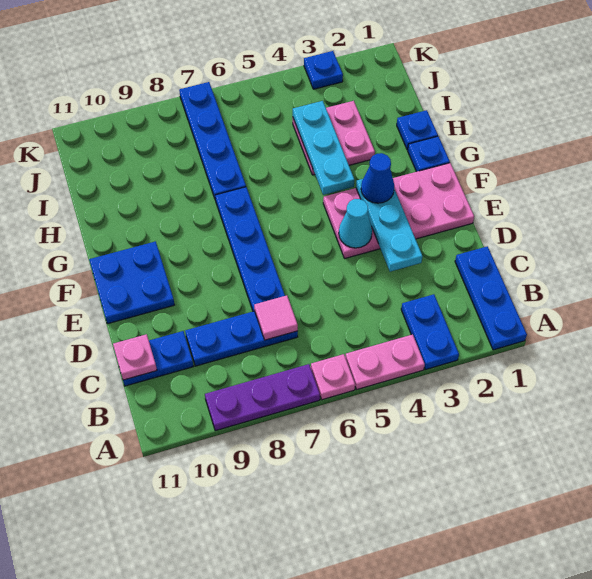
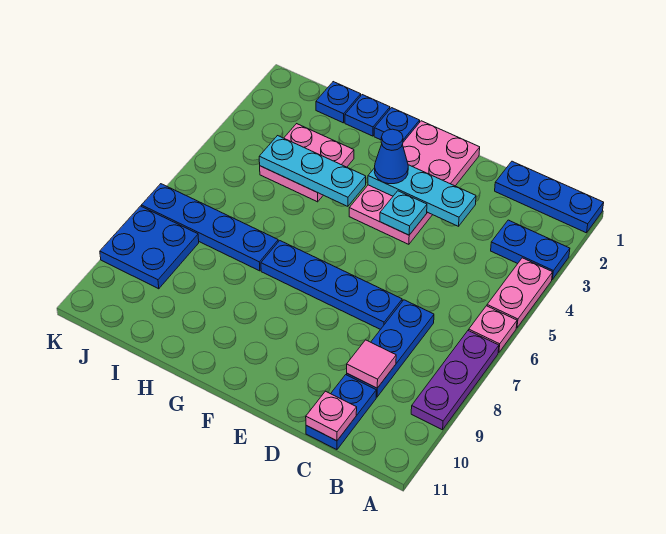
pink 1x1 tile [254,295,298,340] -> pink 1x1 tile moved to [347,340,396,388]
cyan 1x1 cone [339,199,372,248] -> cyan 1x1 plate [380,191,427,235]
blue 2x2 plate [89,241,175,324] -> blue 2x2 plate moved to [100,206,199,289]
blue 1x1 plate [304,51,343,89] -> blue 1x1 plate moved to [316,82,361,123]

